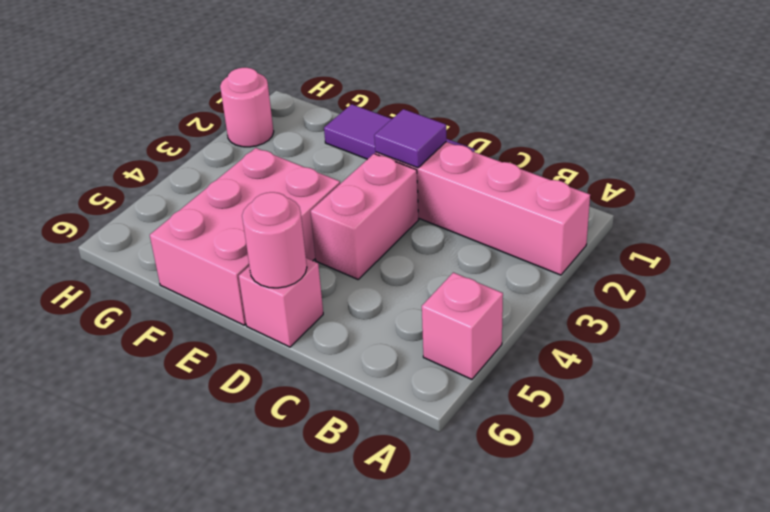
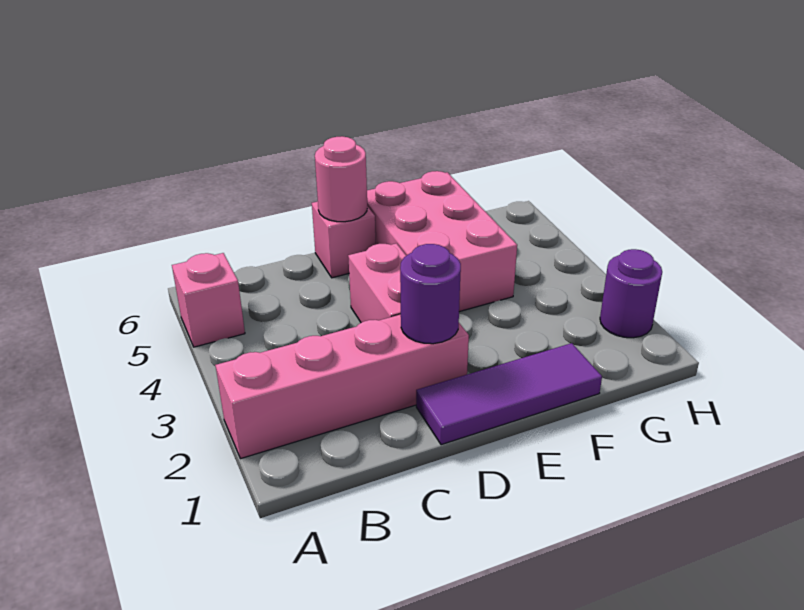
purple 1x1 tile [374,109,446,168] -> purple 1x1 round brick [400,244,461,344]
pink 1x1 round brick [220,68,274,147] -> purple 1x1 round brick [600,249,662,338]

